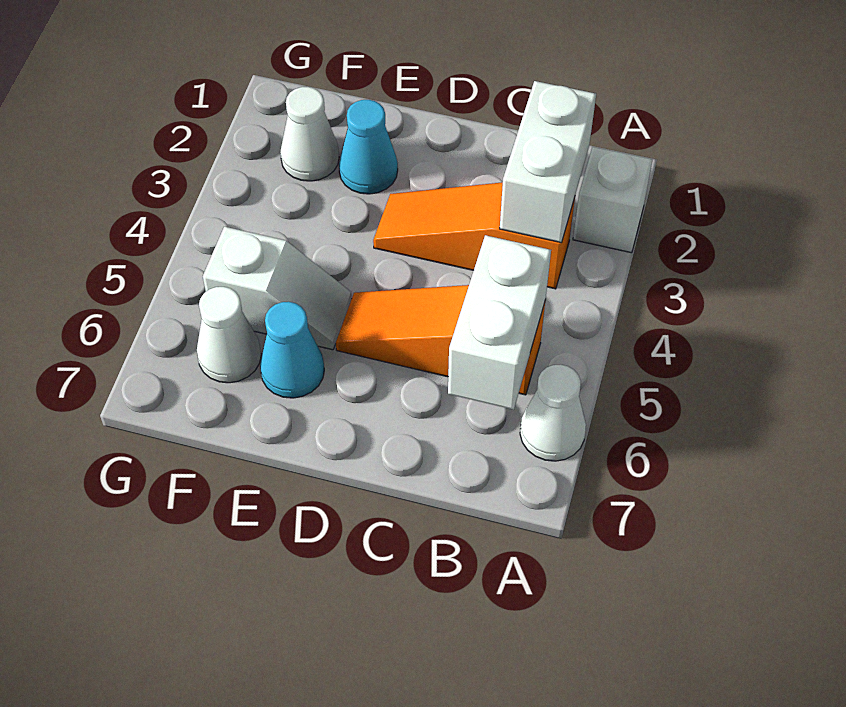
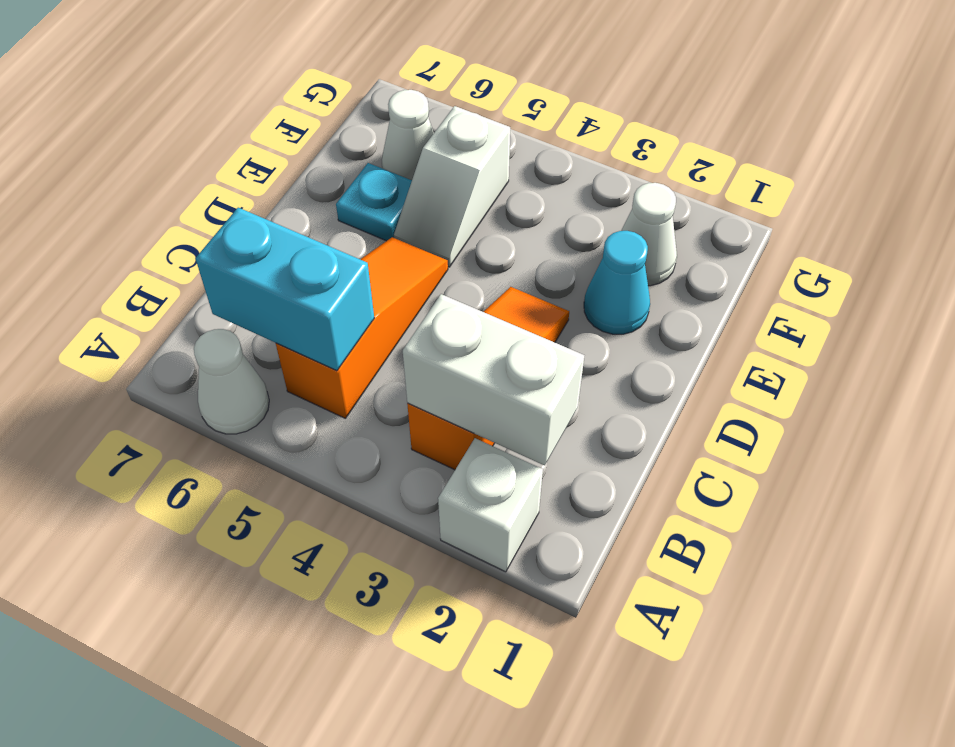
white 1x2 brick [448,235,551,410] -> cyan 1x2 brick [196,208,374,371]
cyan 1x1 cone [260,302,324,398] -> cyan 1x1 plate [336,163,412,241]

